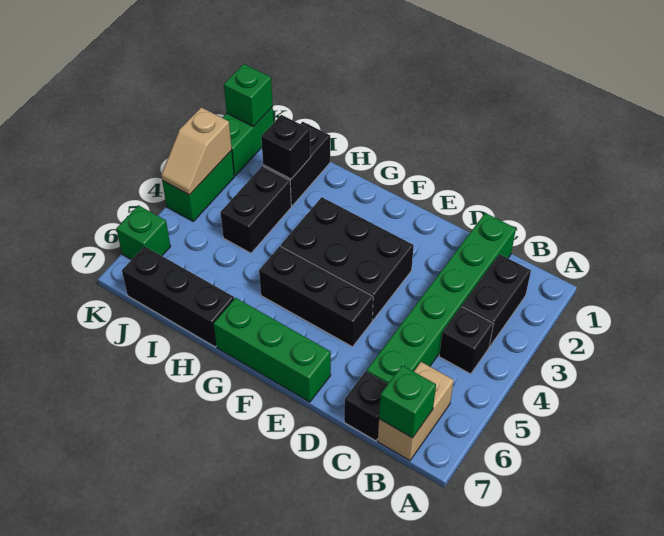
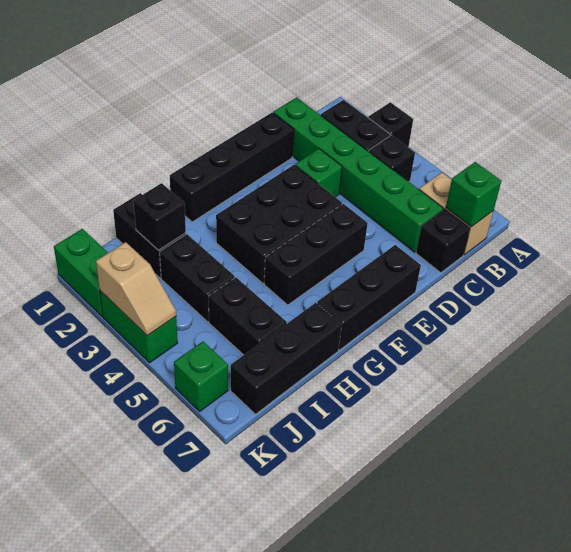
none -> black 1x1 brick [368,102,413,147]
none -> black 1x4 brick [170,112,294,222]
green 1x3 brick [214,298,331,402] -> black 1x3 brick [317,245,421,350]
none -> black 1x2 brick [209,278,287,355]
green 1x1 brick [224,64,273,127] -> green 1x1 brick moved to [295,149,342,197]

